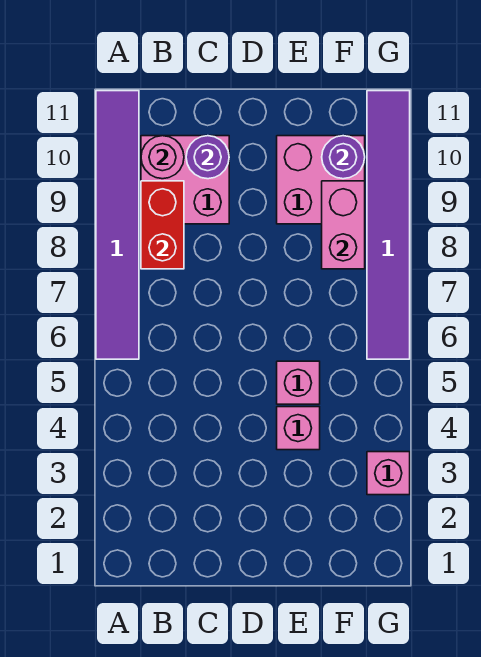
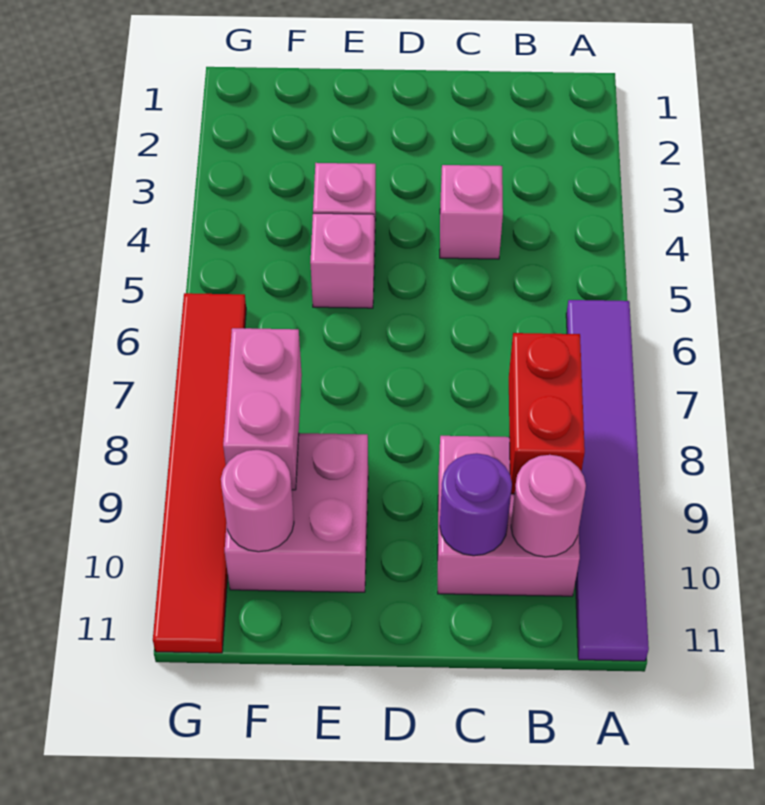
purple 1x1 round brick [322,136,365,179] -> pink 1x1 round brick [221,450,294,552]
pink 1x1 brick [367,452,410,495] -> pink 1x1 brick moved to [440,165,503,259]
purple 1x6 tile [367,91,410,359] -> red 1x6 tile [153,293,246,653]

